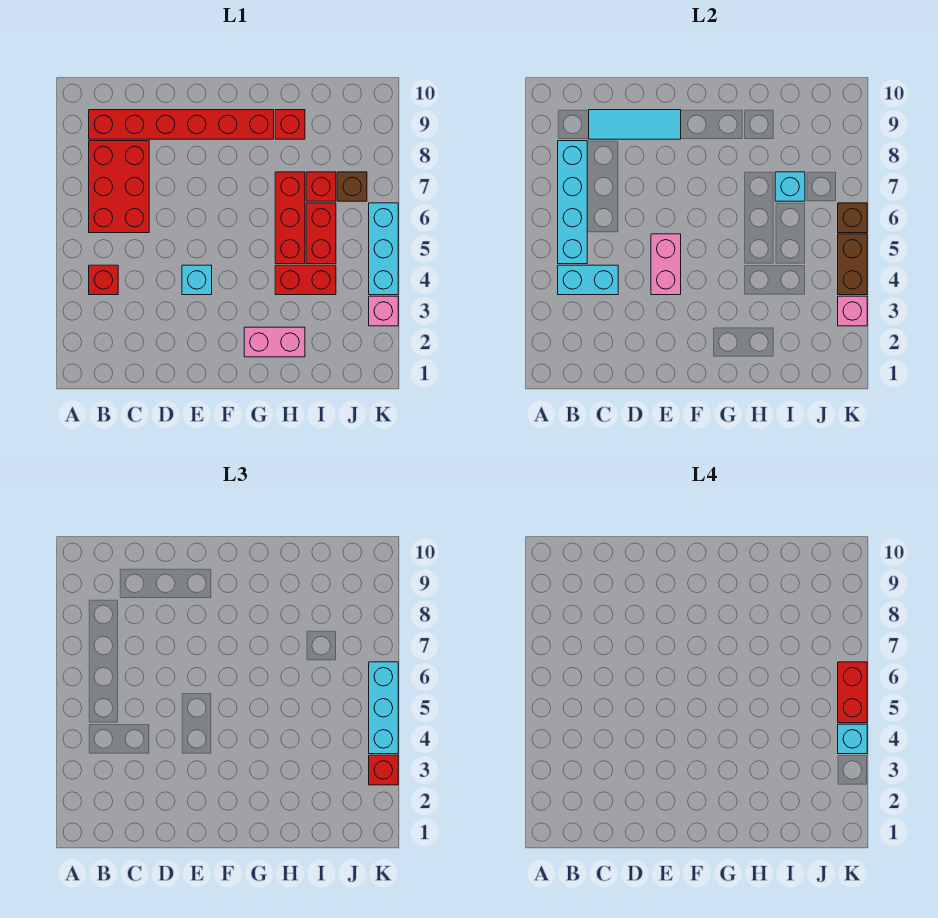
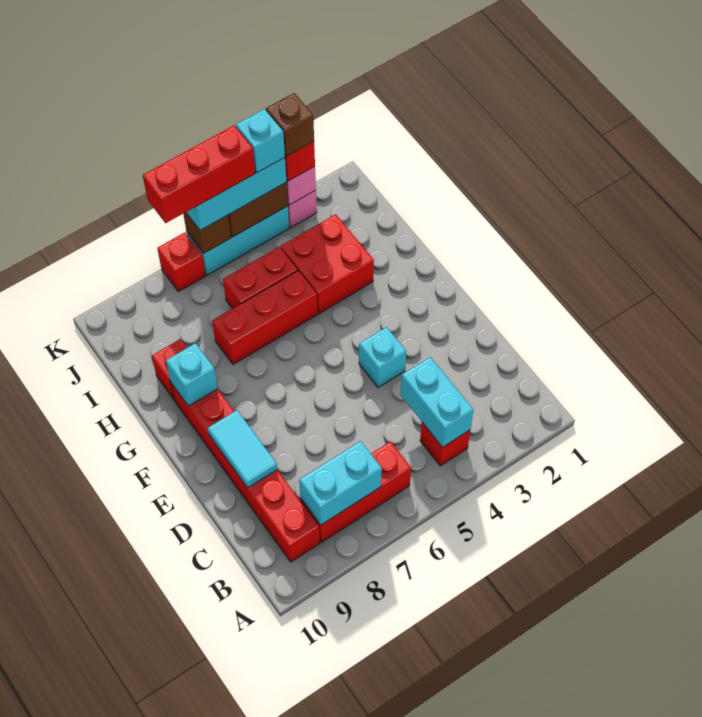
cyan 1x4 brick [558,141,587,264] -> cyan 1x2 brick [299,441,382,525]
red 2x3 brick [89,141,149,233] -> red 1x3 brick [301,442,411,542]
cyan 1x3 tile [589,110,681,139] -> cyan 1x2 tile [208,410,277,488]
pink 1x2 brick [651,234,681,295] -> none
pink 1x2 brick [244,327,305,357] -> none
red 1x2 brick [275,265,336,295] -> red 2x2 brick [281,214,374,314]
red 1x1 brick [306,172,336,201] -> red 1x1 brick moved to [157,232,205,292]
cyan 1x1 brick [775,172,805,201] -> cyan 1x1 brick moved to [166,343,218,406]
brown 1x1 brick [337,172,367,201] -> brown 1x1 brick moved to [266,93,314,156]
red 1x2 brick [838,662,867,723] -> red 1x3 brick [143,126,255,223]

